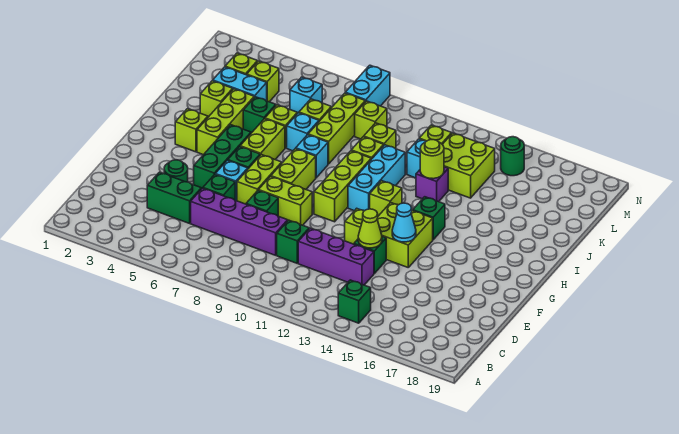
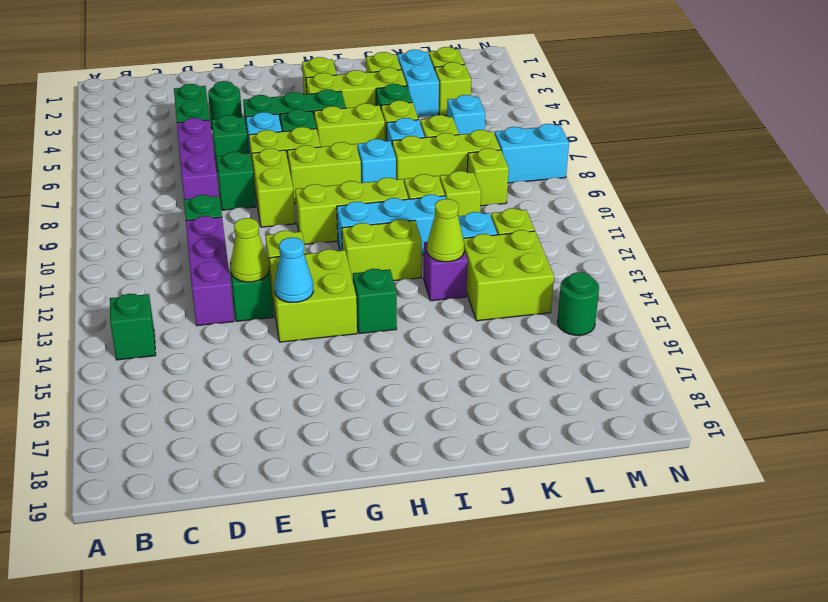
purple 1x4 brick [191,188,288,255] -> purple 1x3 brick [177,118,219,199]
lime 1x1 brick [370,181,402,216] -> lime 1x2 brick [342,219,422,281]
lime 1x1 round brick [420,140,444,179] -> lime 1x1 cone [427,199,464,262]

